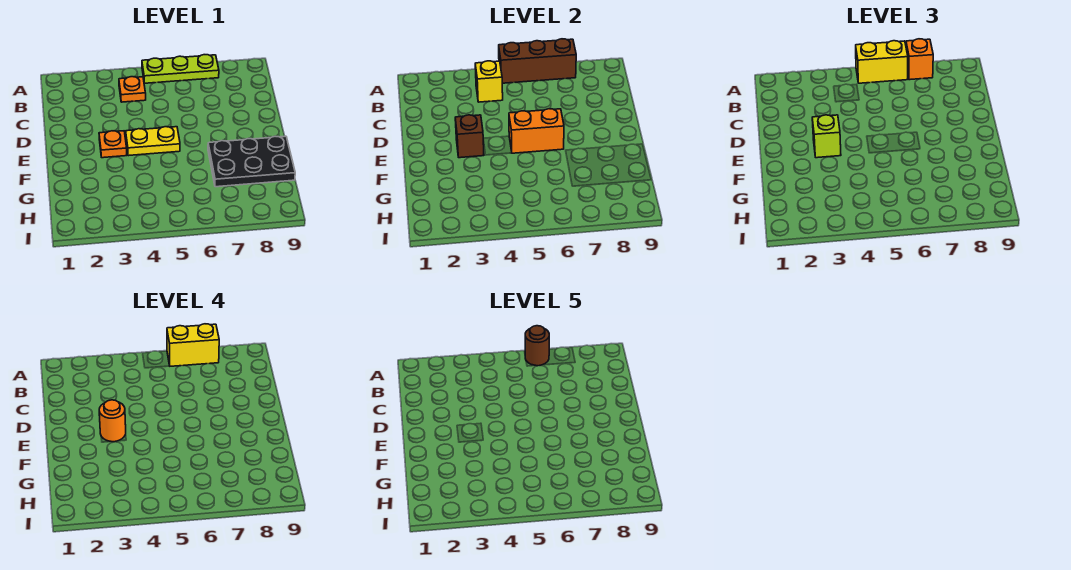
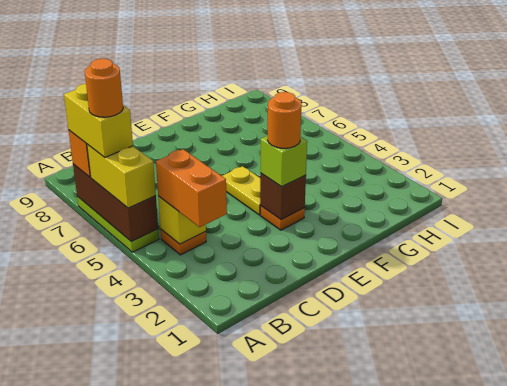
brown 1x1 round brick [525,326,549,366] -> orange 1x1 round brick [85,59,123,117]
orange 1x2 brick [509,109,564,153] -> orange 1x2 brick moved to [156,149,227,227]
black 2x3 plate [208,136,295,187] -> none

